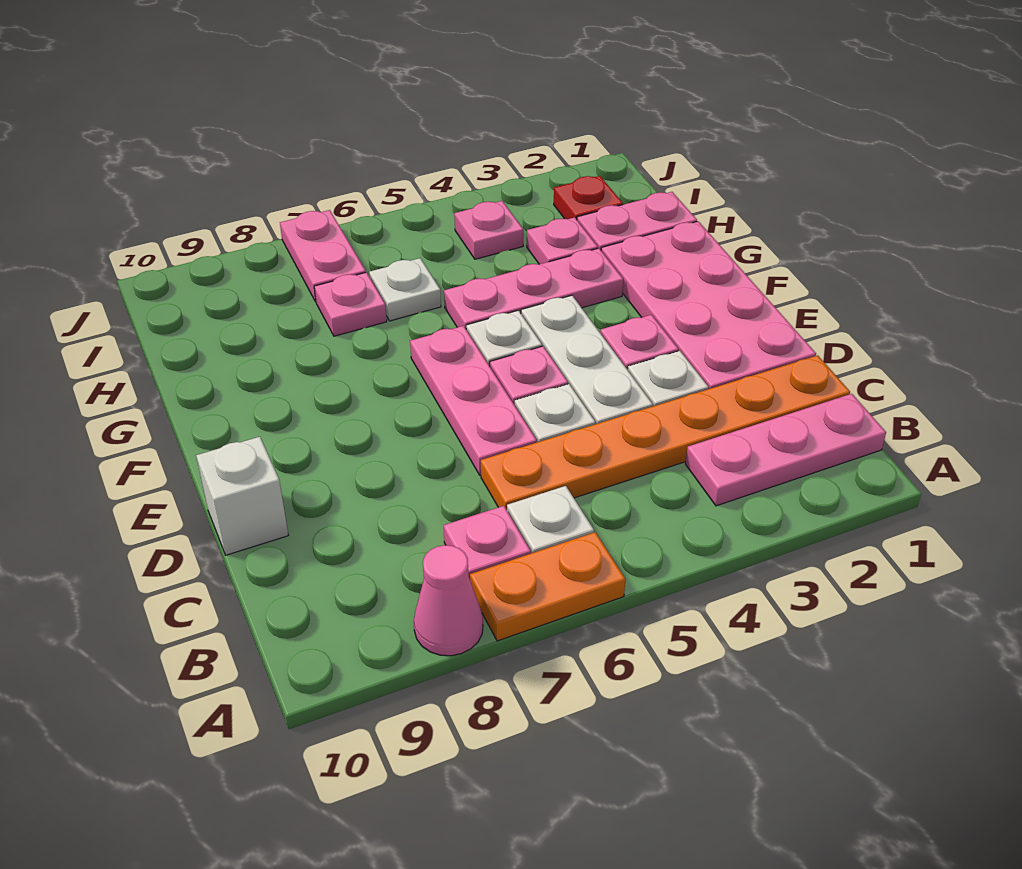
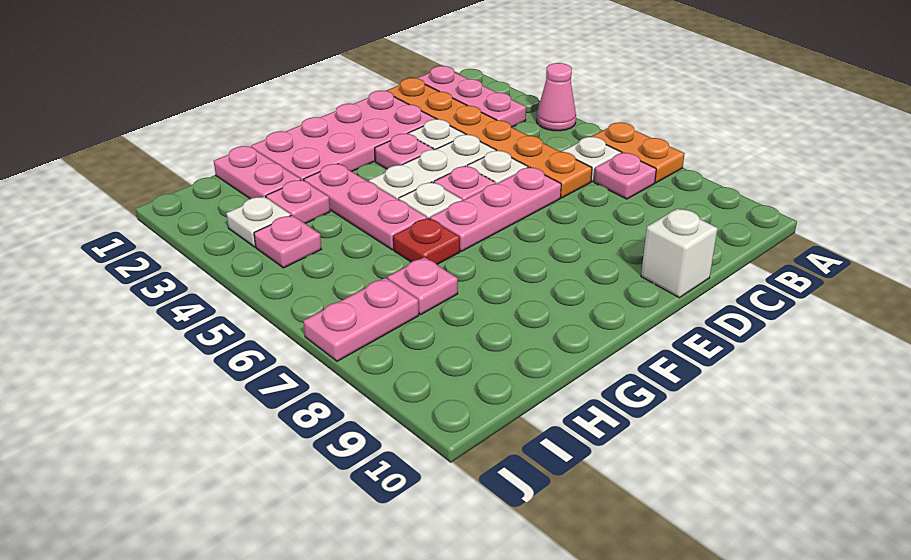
pink 1x1 cone [414,545,483,656] -> pink 1x1 cone moved to [537,63,576,131]
white 1x1 plate [369,258,441,321] -> white 1x1 plate moved to [226,196,291,247]
red 1x1 plate [554,176,623,220] -> red 1x1 plate moved to [393,218,460,264]

